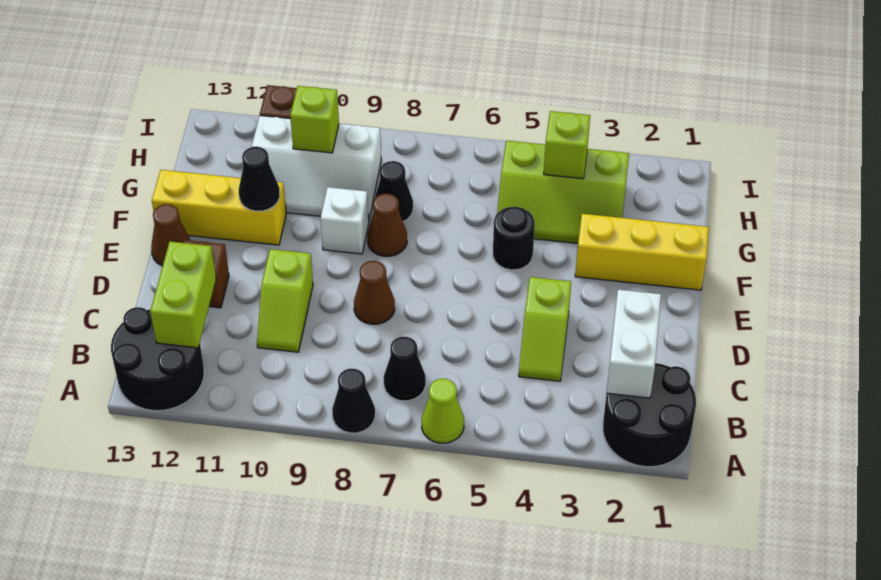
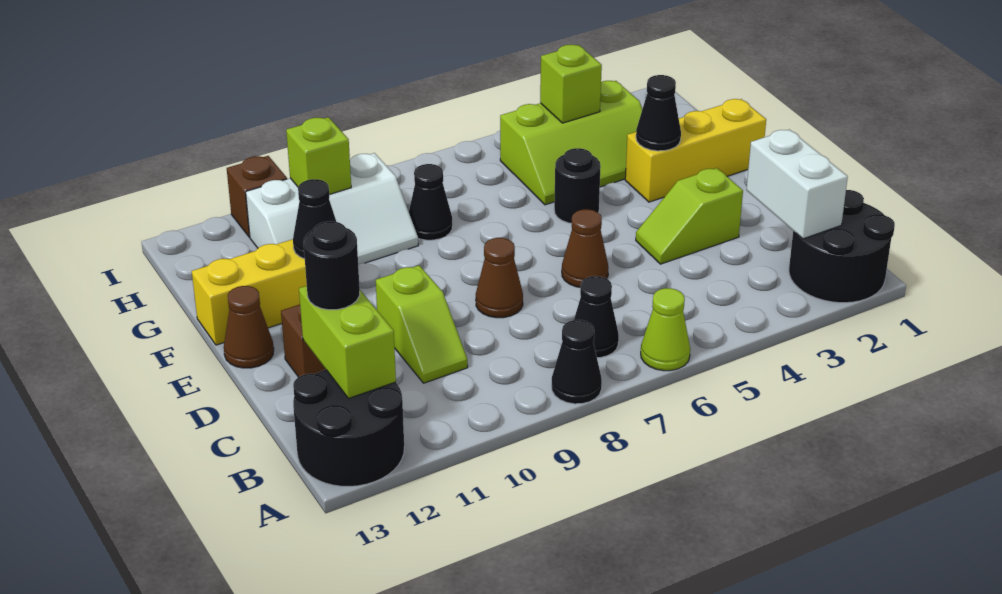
lime 1x2 slope [519,277,571,381] -> lime 1x2 slope turned to [636,168,743,264]
none -> black 1x1 round brick [304,221,360,310]
none -> black 1x1 cone [636,75,681,151]
brown 1x1 cone [367,194,407,256] -> brown 1x1 cone moved to [562,209,608,287]
white 1x1 brick [320,187,369,254] -> none

